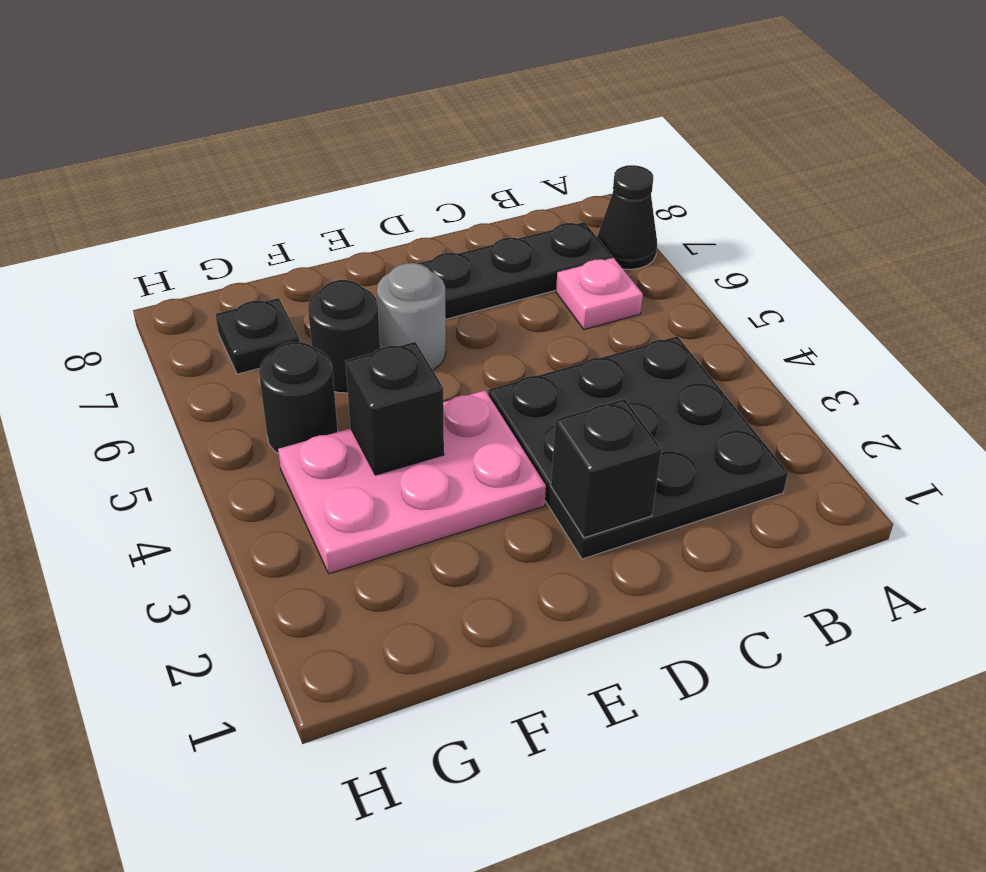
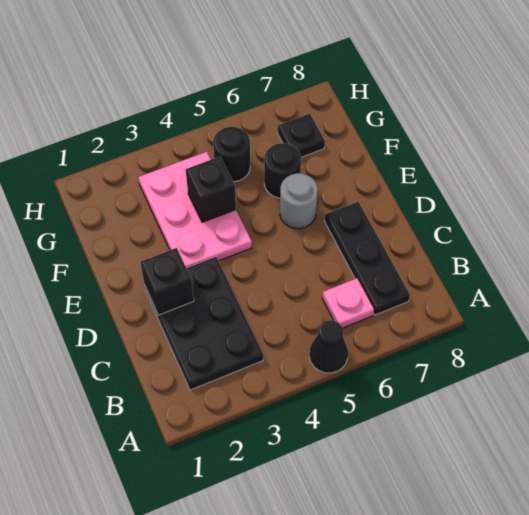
black 1x1 cone [597,165,657,270] -> black 1x1 cone moved to [309,320,348,373]
black 3x3 plate [488,336,788,559] -> black 2x3 plate [145,257,263,390]

